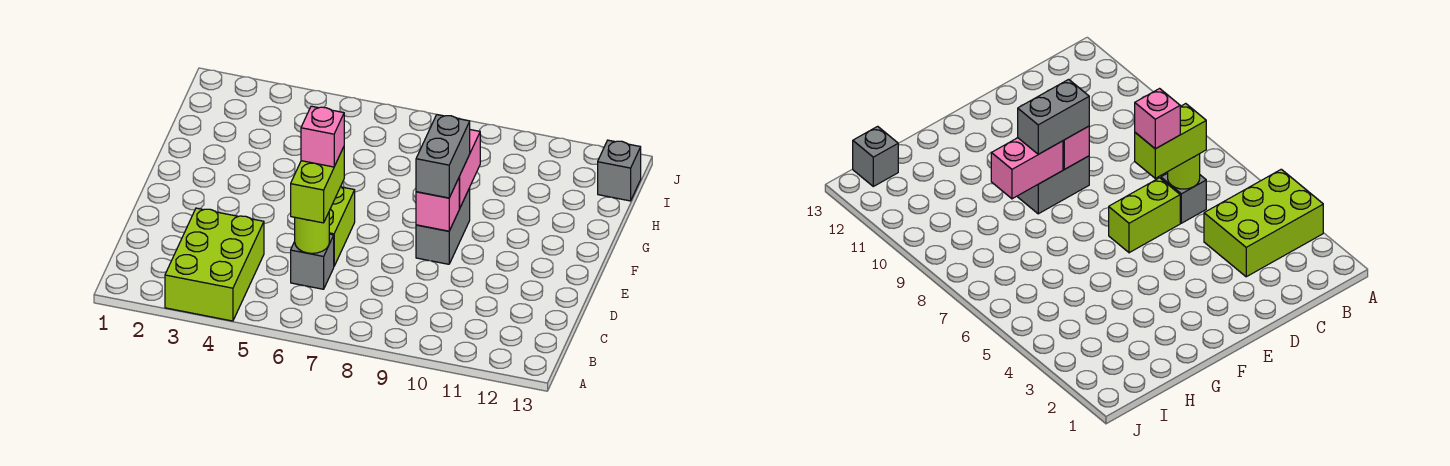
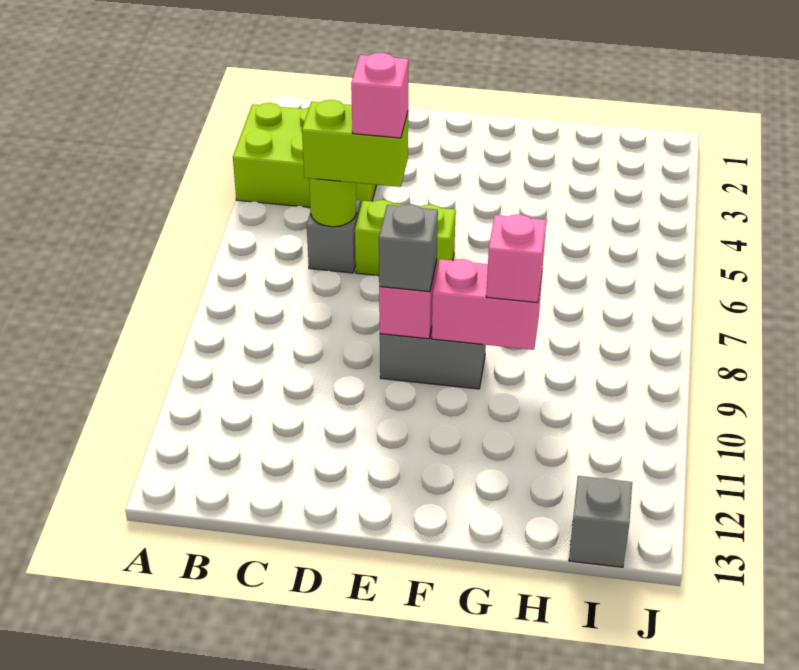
grey 1x2 brick [416,115,470,198] -> grey 1x1 brick [379,204,438,292]
none -> pink 1x1 brick [486,215,546,303]

